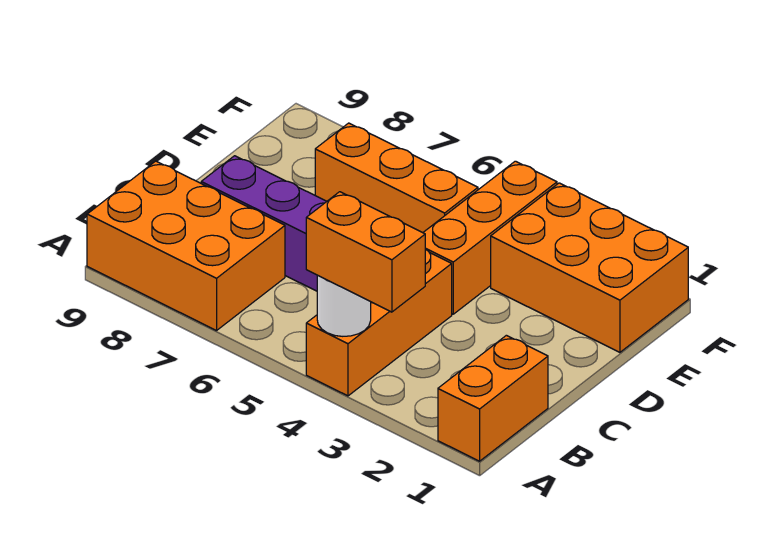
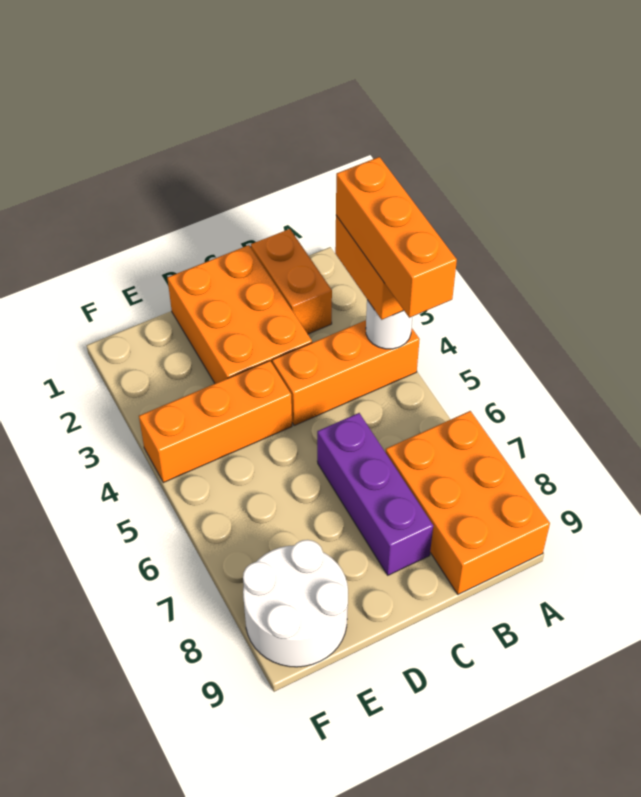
orange 1x2 brick [438,335,548,461] -> orange 1x2 brick turned to [251,229,332,334]
orange 2x3 brick [491,183,688,352] -> orange 2x3 brick moved to [167,245,312,383]
orange 1x3 brick [315,123,478,233] -> orange 1x3 brick moved to [336,157,457,318]
none -> white 2x2 round brick [243,540,348,667]

